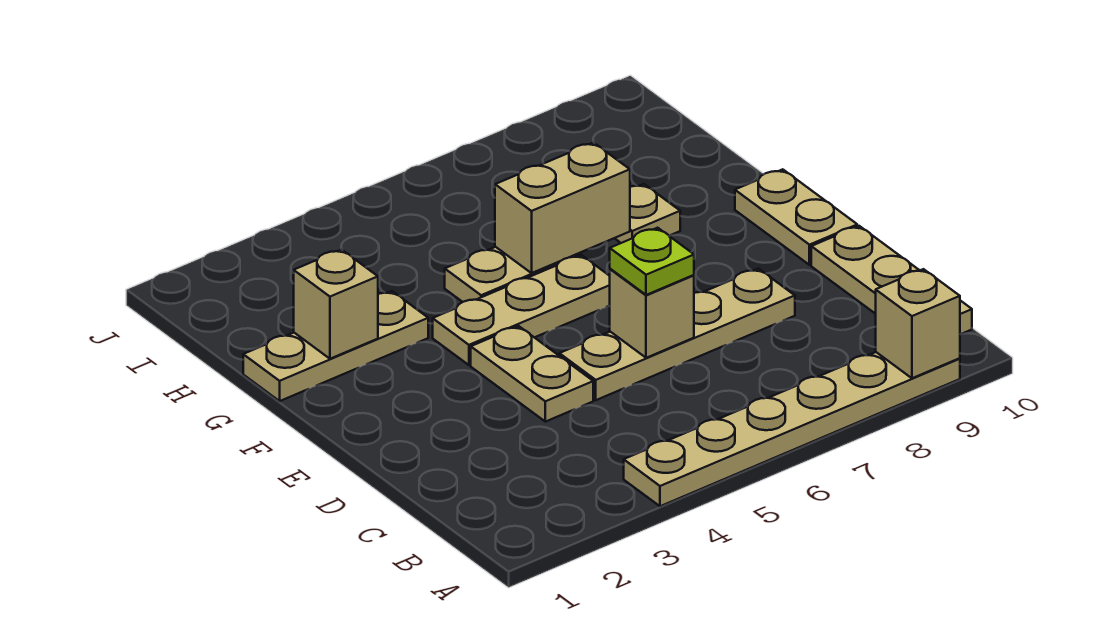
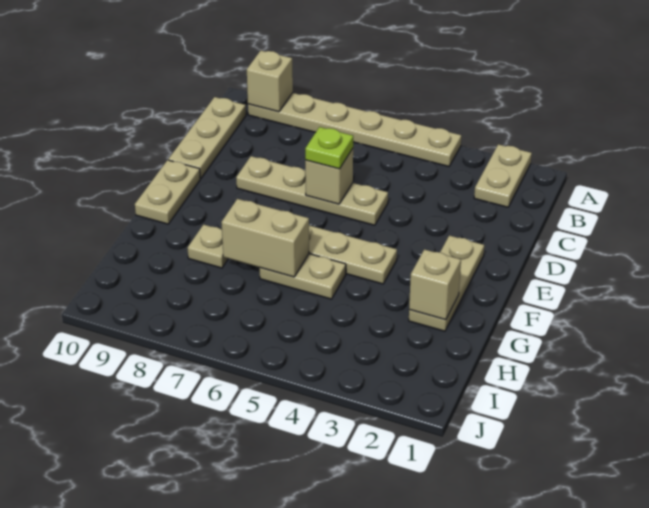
tan 1x2 plate [471,326,593,422] -> tan 1x2 plate moved to [474,144,532,207]
tan 1x3 plate [243,291,428,401] -> tan 1x3 plate turned to [409,235,484,331]

